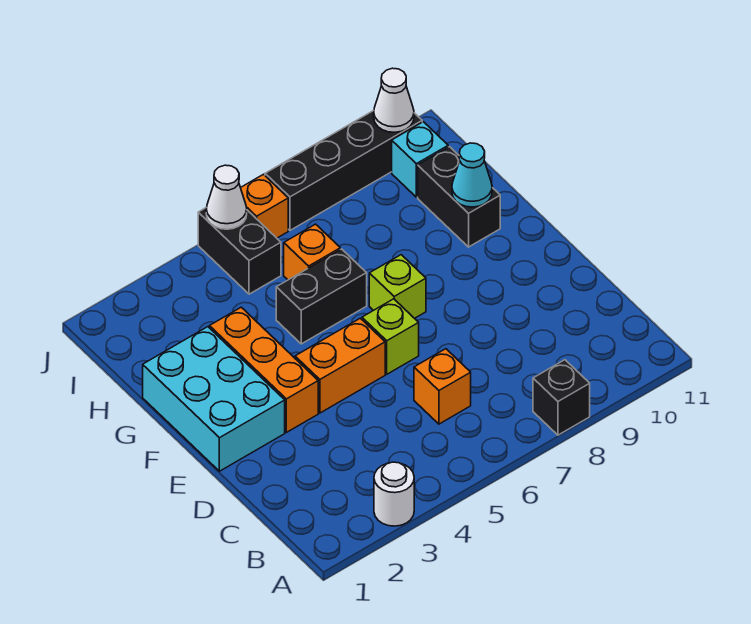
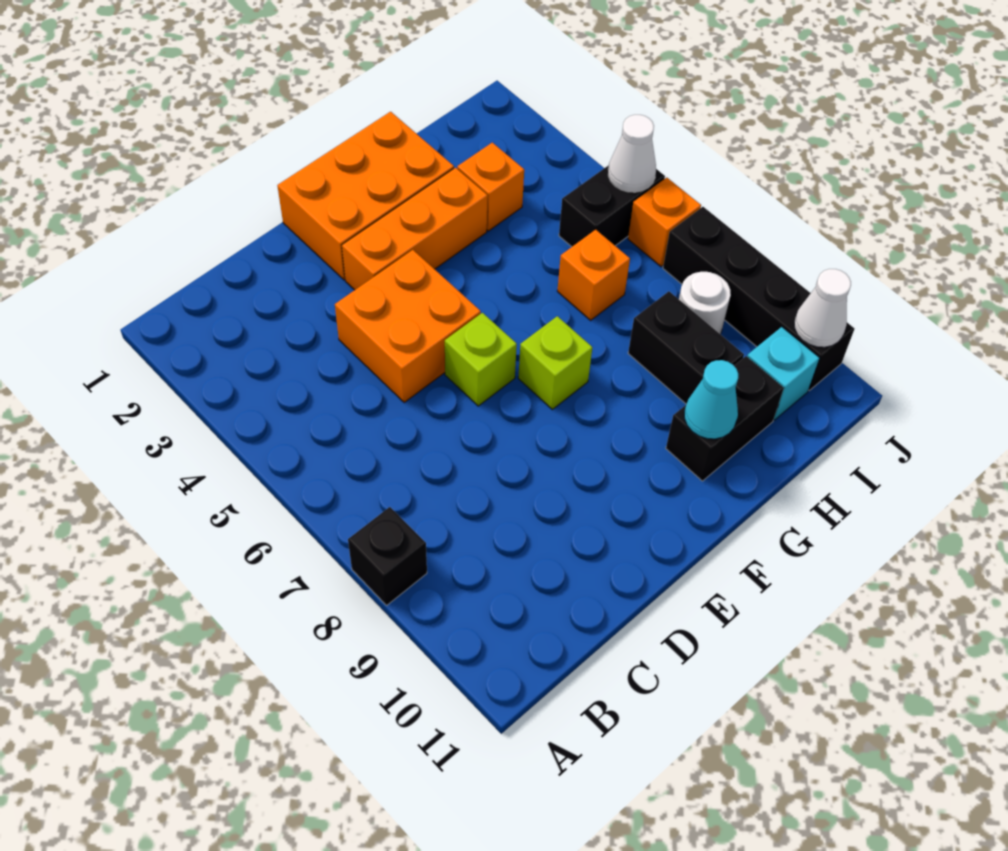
white 1x1 round brick [374,462,414,526] -> white 1x1 round brick moved to [679,272,731,334]
orange 1x1 brick [414,349,471,424] -> orange 1x1 brick moved to [457,143,524,231]
cyan 2x3 brick [143,327,285,471] -> orange 2x3 brick [277,112,454,280]
orange 1x2 brick [295,318,385,413] -> orange 2x2 brick [335,250,481,402]
black 1x2 brick [276,249,367,344] -> black 1x2 brick moved to [628,291,744,404]

